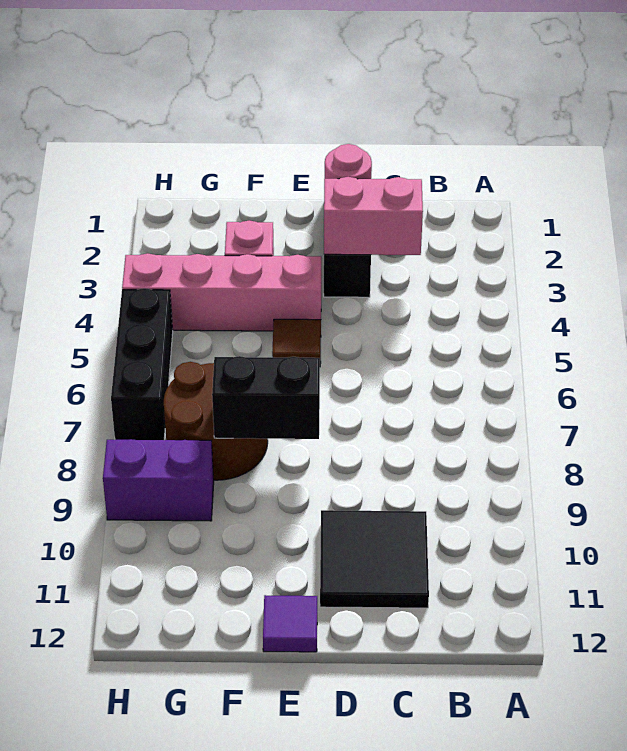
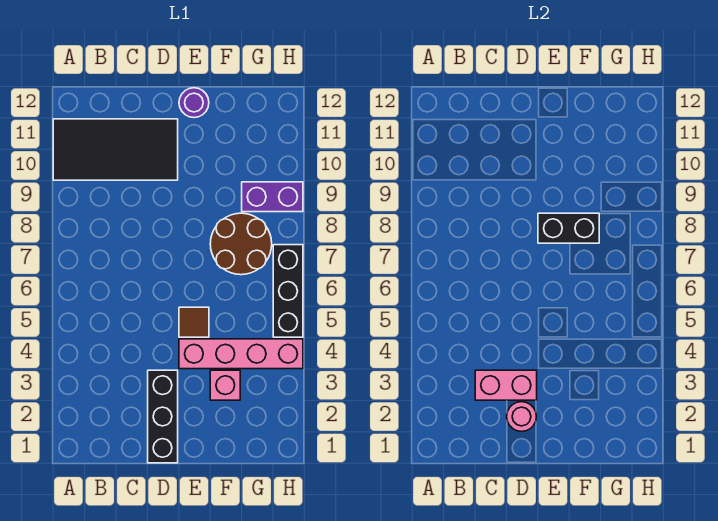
black 2x2 tile [320,510,429,608] -> black 2x4 tile [53,119,178,180]
purple 1x1 tile [263,595,317,652] -> purple 1x1 round brick [179,88,209,118]

